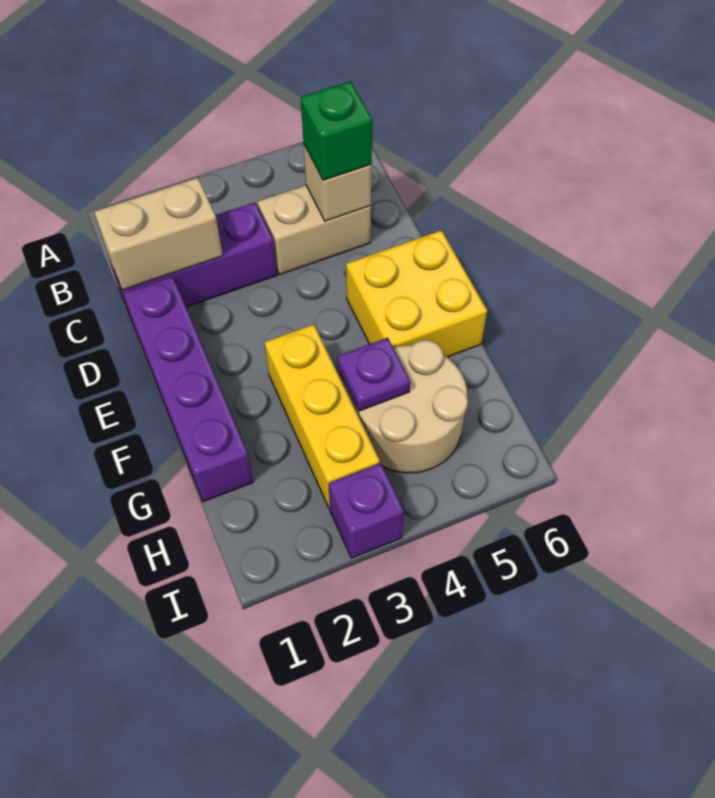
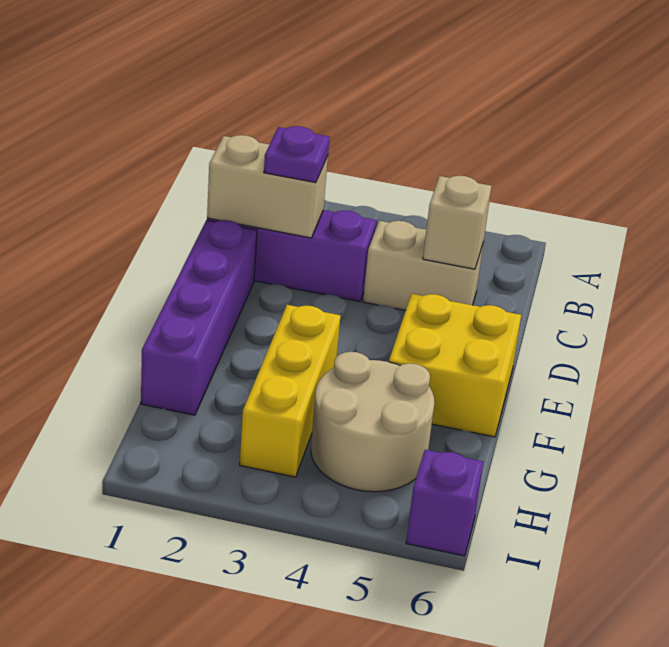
green 1x1 brick [301,81,372,180] -> none
purple 1x1 plate [338,338,410,411] -> purple 1x1 plate moved to [264,126,330,183]
purple 1x1 brick [329,463,404,558] -> purple 1x1 brick moved to [406,450,483,556]

